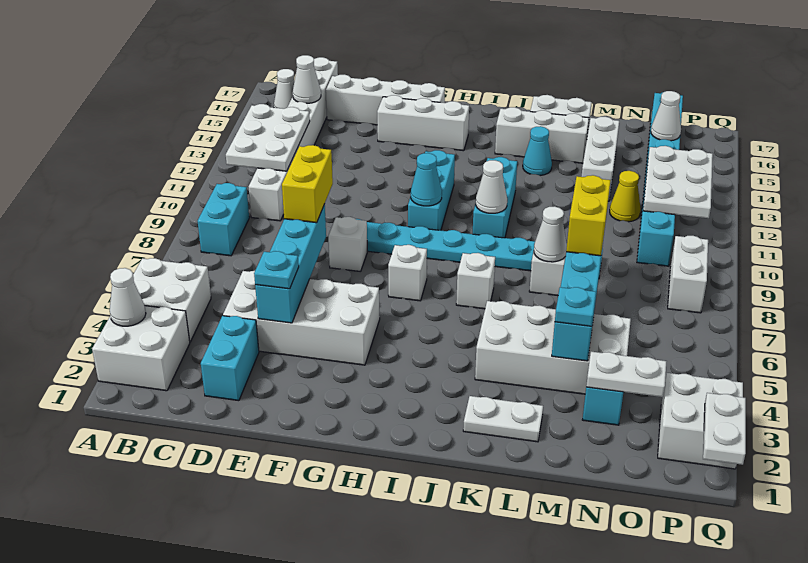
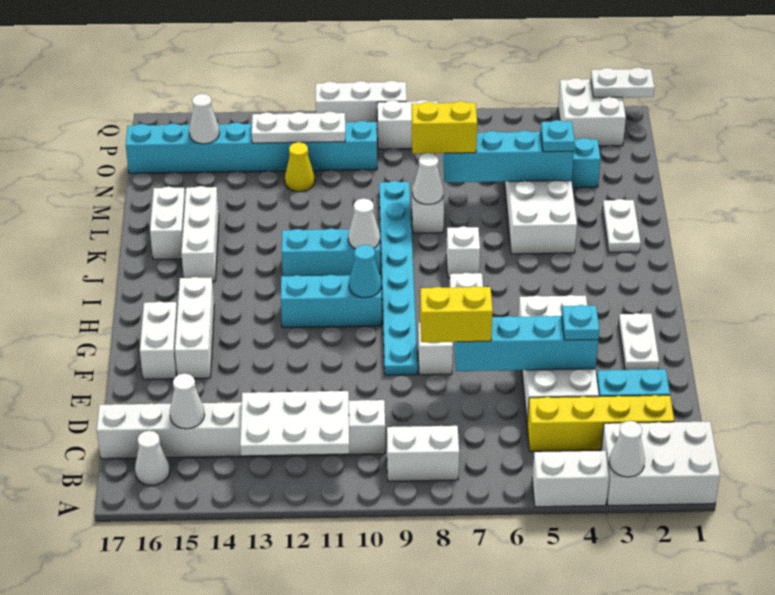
white 2x2 brick [92,306,190,391] -> white 2x3 brick [601,422,720,506]
white 2x2 brick [133,258,211,342] -> white 1x2 brick [532,451,609,507]
cyan 1x2 brick [198,183,249,256] -> white 1x2 brick [387,426,459,481]
none -> yellow 1x4 brick [527,395,674,451]
white 1x4 brick [326,75,445,125] -> white 1x2 brick [140,301,177,379]
cyan 1x1 cone [523,126,552,175] -> none
white 1x3 brick [582,117,619,201] -> white 1x3 brick moved to [316,81,407,129]
white 1x2 plate [586,352,666,397] -> white 1x2 plate moved to [619,313,659,370]
white 2x3 plate [643,146,713,218] -> white 1x3 plate [252,112,345,143]

